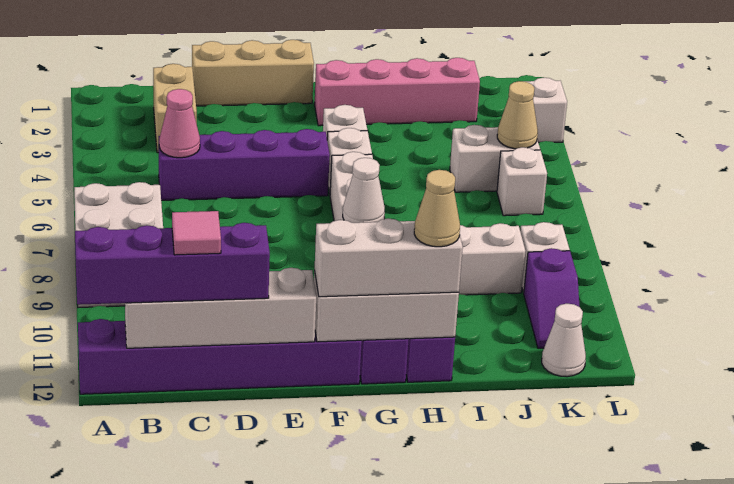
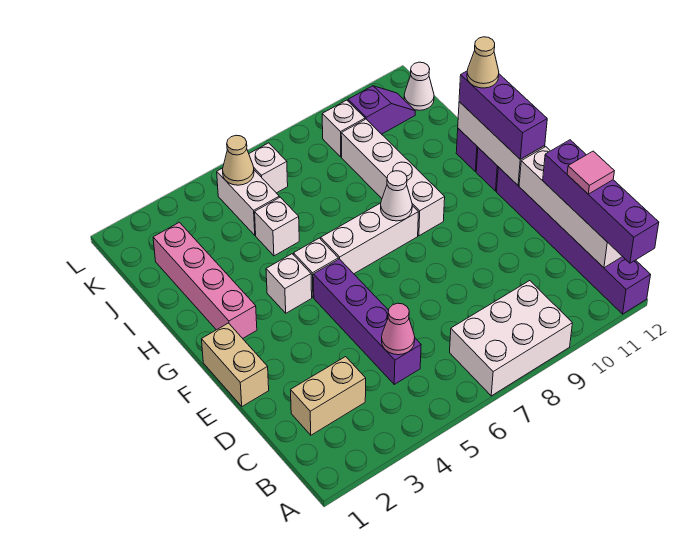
tan 1x3 brick [192,40,314,106] -> tan 1x2 brick [202,323,269,406]
white 1x3 brick [315,218,463,297] -> purple 1x3 brick [459,71,547,159]
white 1x1 brick [523,78,567,143] -> white 1x1 brick moved to [255,197,299,256]

